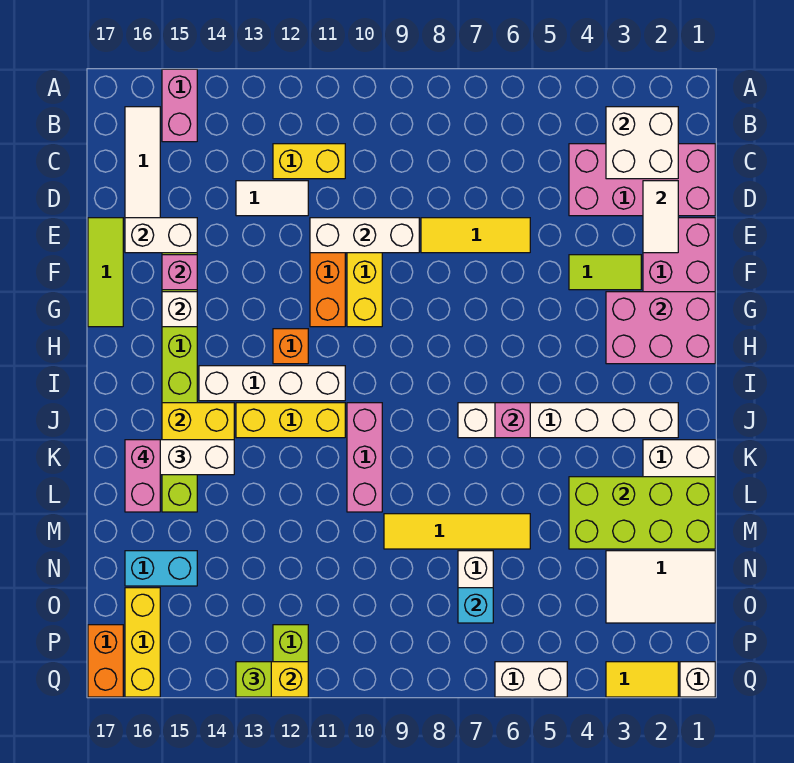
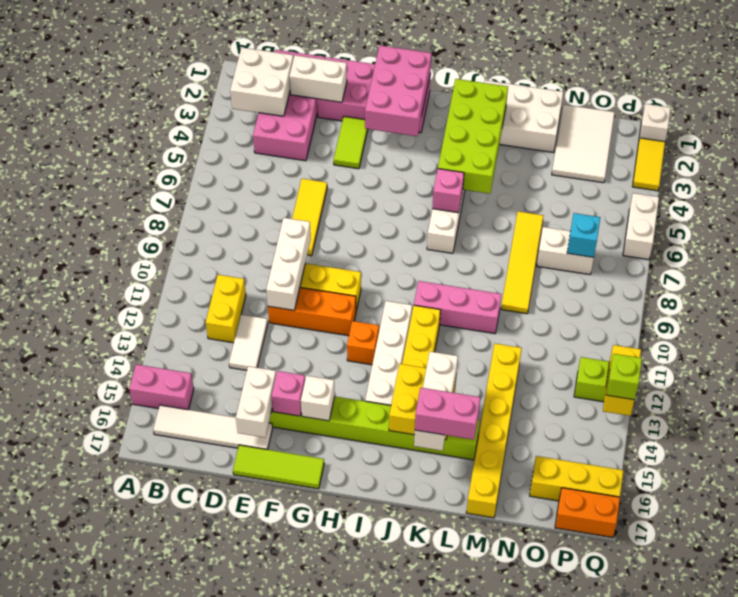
white 1x2 tile [643,181,678,253] -> white 1x2 brick [289,55,347,102]
lime 2x4 brick [569,477,715,549] -> lime 2x4 brick moved to [438,79,508,194]
none -> yellow 1x6 brick [466,344,522,518]
cyan 1x2 brick [125,551,197,586] -> none

